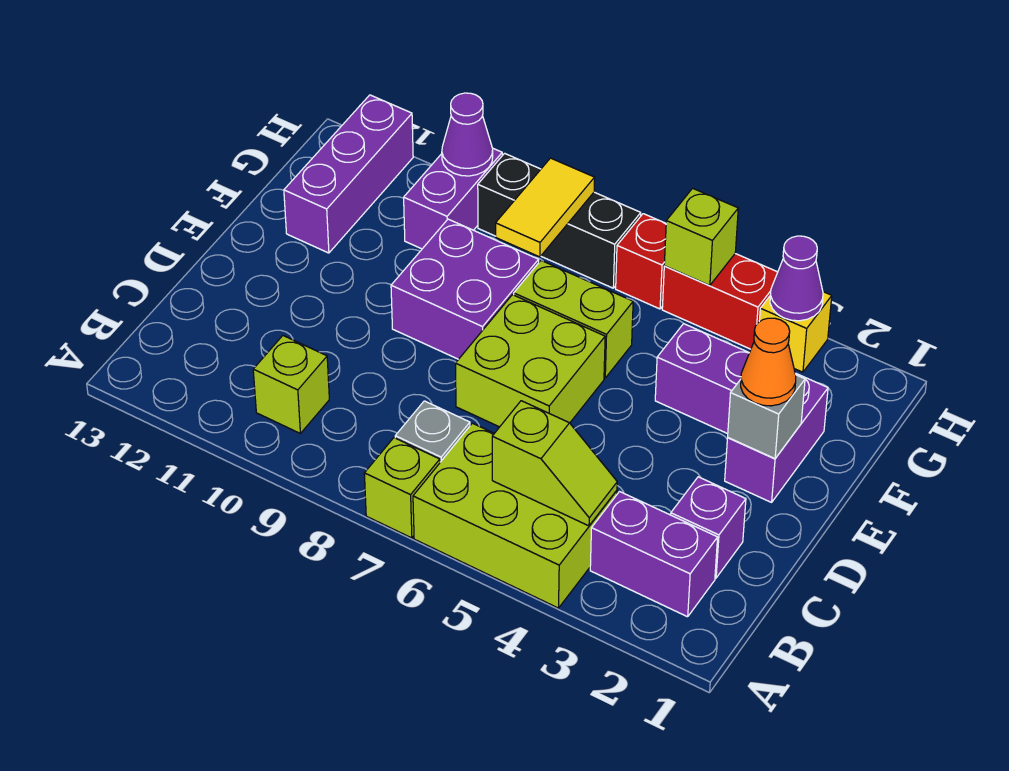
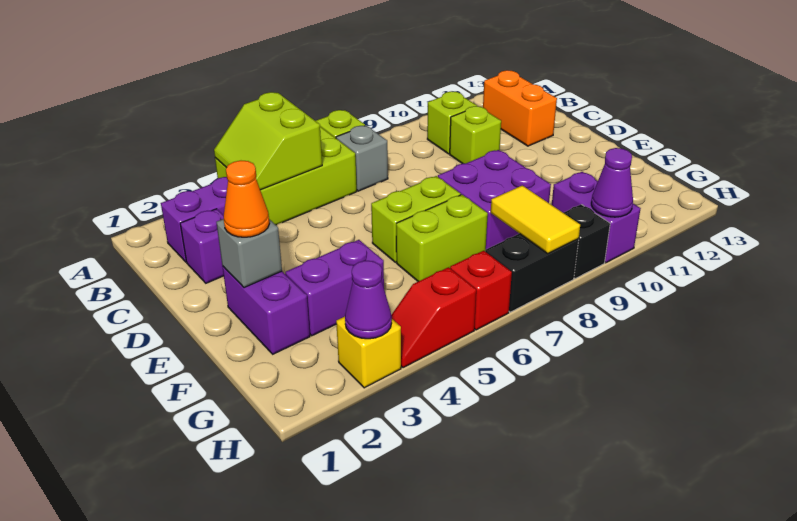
lime 1x2 slope [492,401,617,526] -> lime 2x2 slope [214,92,322,190]
none -> orange 1x2 brick [483,70,557,146]
lime 2x2 brick [455,295,605,427] -> lime 1x2 brick [371,176,461,262]
purple 1x3 brick [284,95,413,253] -> none
red 1x2 brick [662,254,778,349] -> red 1x2 slope [392,267,476,368]
lime 1x1 brick [664,188,738,285] -> lime 1x1 brick moved to [450,106,501,164]

